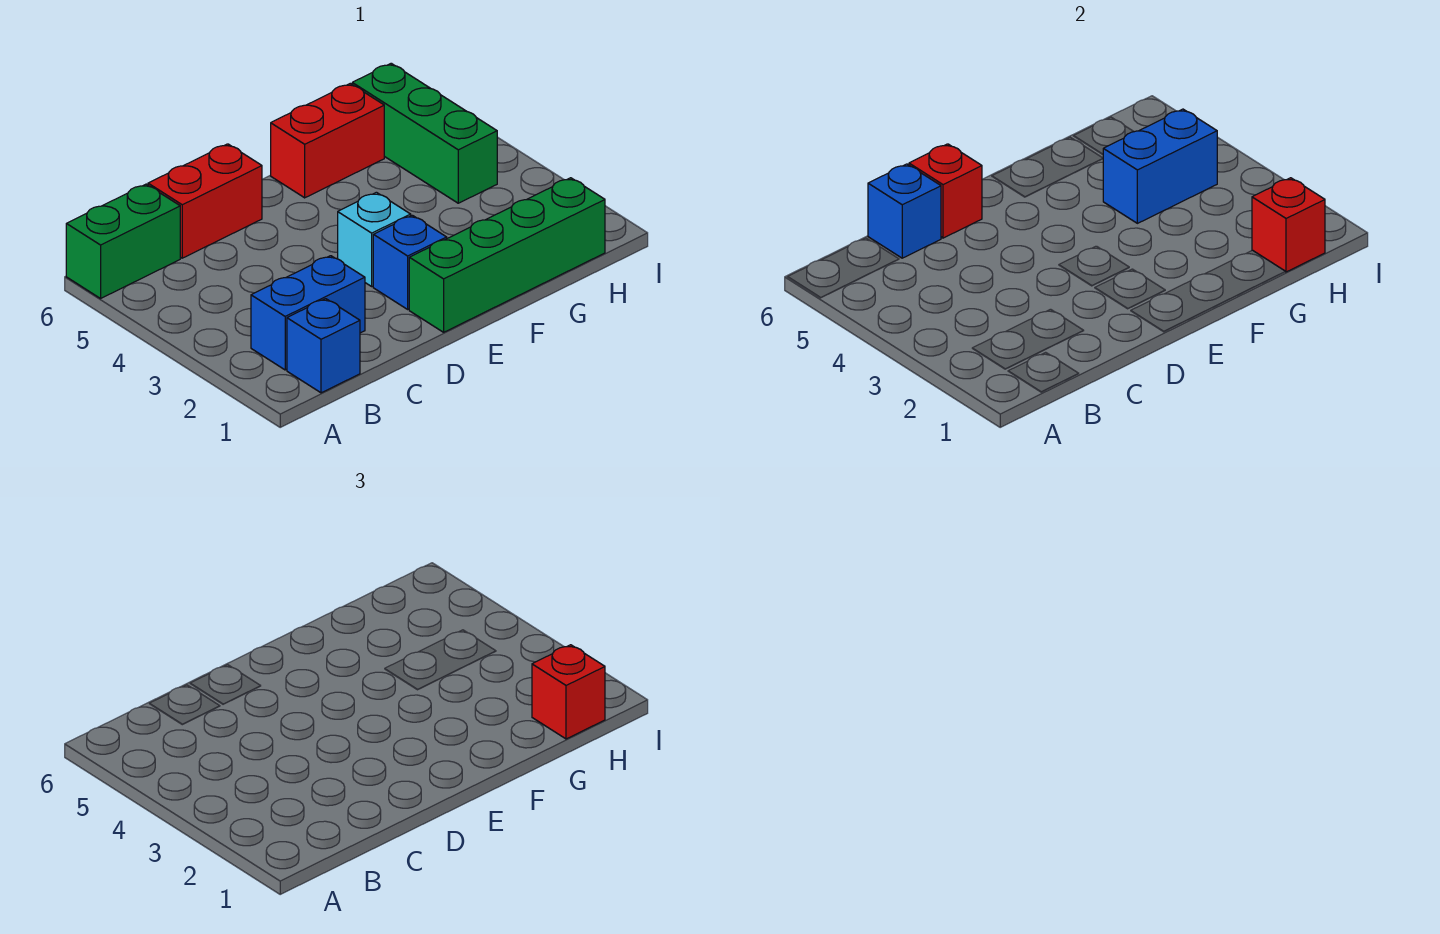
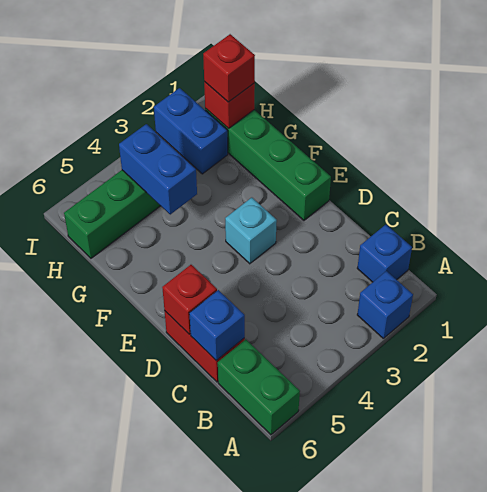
blue 1x2 brick [251,256,365,370] -> blue 1x2 brick moved to [154,88,228,174]
blue 1x1 brick [373,215,447,309] -> blue 1x1 brick moved to [357,271,413,338]
red 1x2 brick [271,84,384,198] -> none

